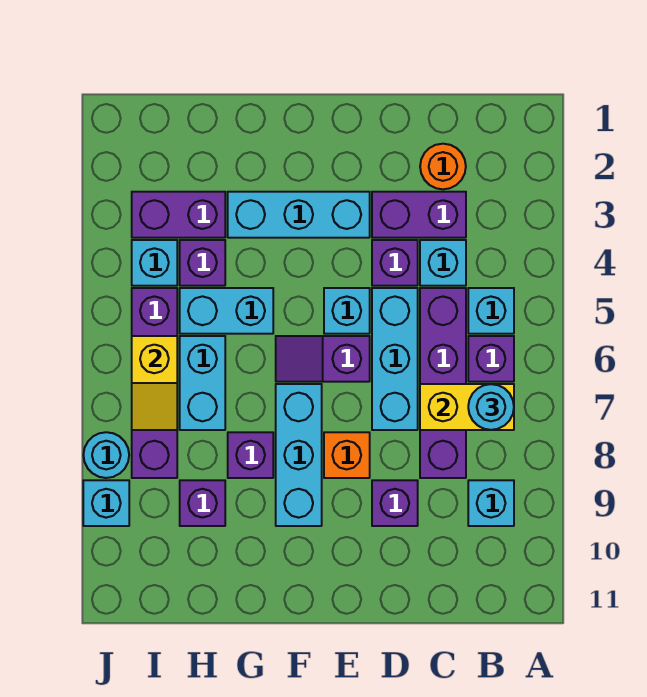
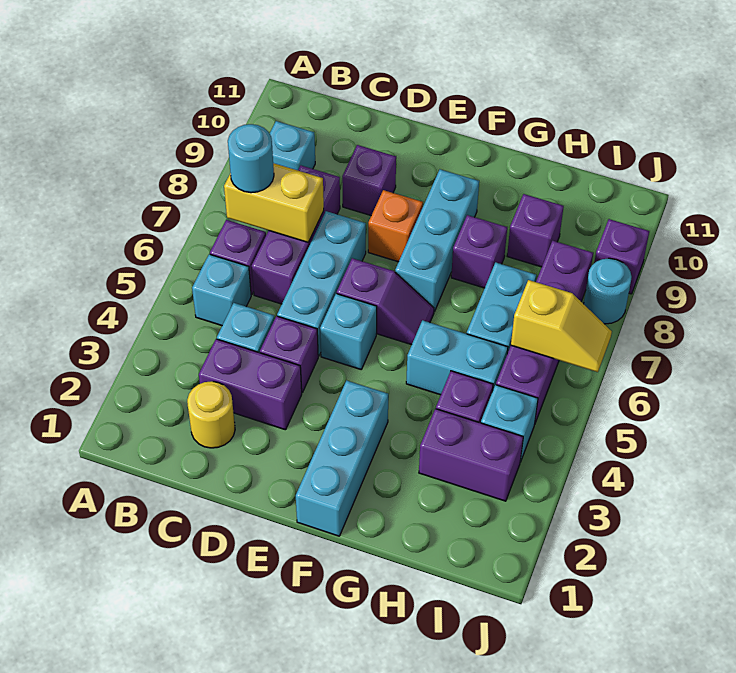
orange 1x1 round brick [420,144,466,189] -> yellow 1x1 round brick [187,381,235,448]
purple 1x4 brick [420,288,466,478] -> purple 1x3 brick [252,166,340,304]
cyan 1x3 brick [228,192,370,238] -> cyan 1x3 brick turned to [296,380,388,536]
yellow 1x2 slope [132,336,177,430] -> yellow 1x2 slope turned to [511,280,612,372]
cyan 1x1 brick [83,480,129,526] -> purple 1x1 brick [594,219,649,294]

